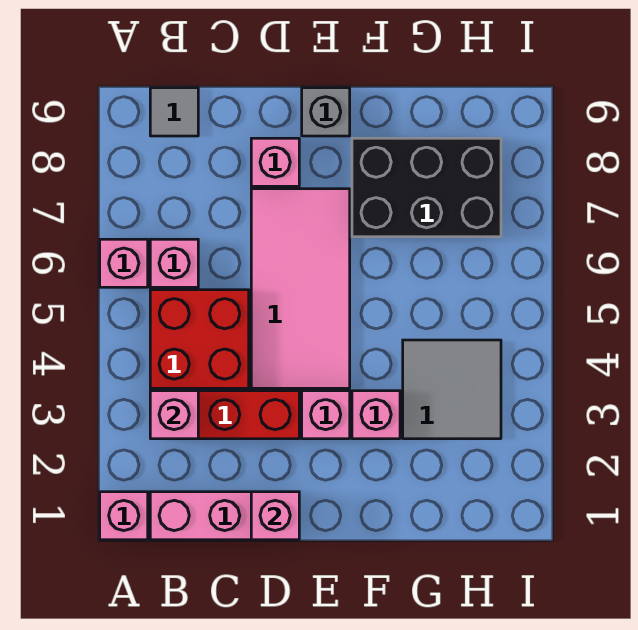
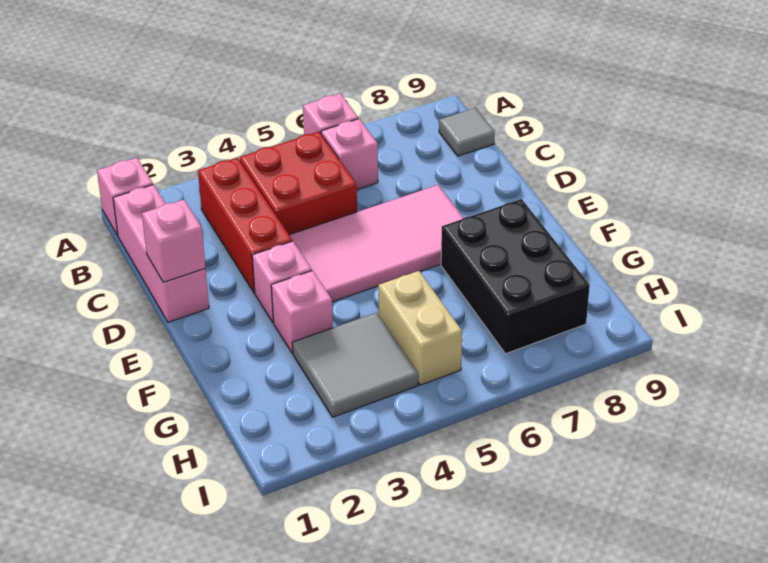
pink 1x1 brick [150,391,198,439] -> none
pink 1x1 brick [251,138,299,186] -> none
grey 1x1 brick [302,88,350,136] -> none
none -> tan 1x2 brick [378,271,462,385]

